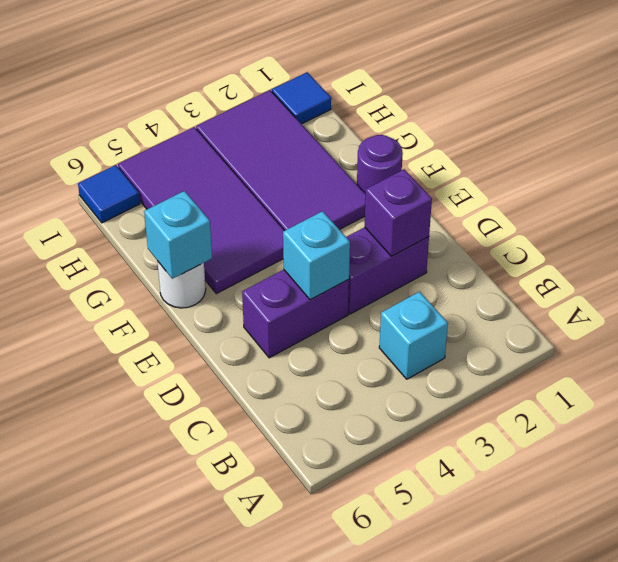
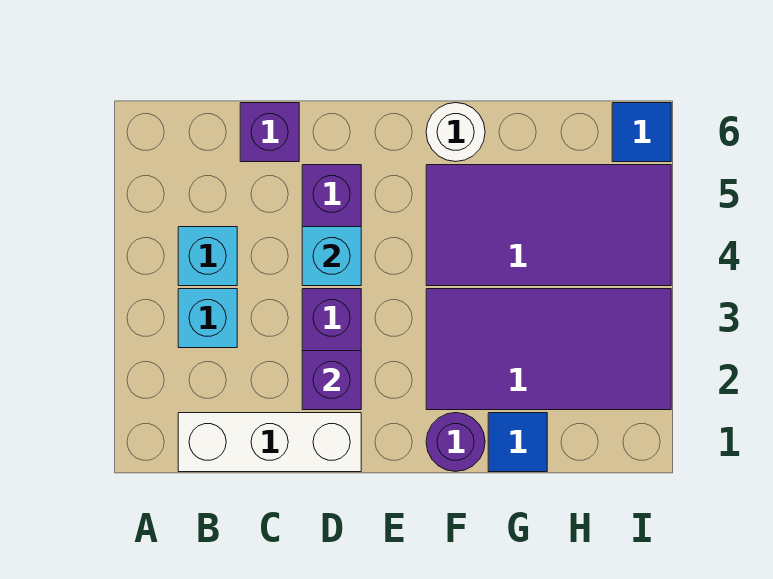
none -> white 1x3 brick [178,413,361,472]
none -> purple 1x1 brick [240,103,299,162]
cyan 1x1 brick [144,191,212,279] -> cyan 1x1 brick moved to [178,227,237,286]
blue 1x1 tile [272,72,331,124] -> blue 1x1 tile moved to [488,413,547,472]

